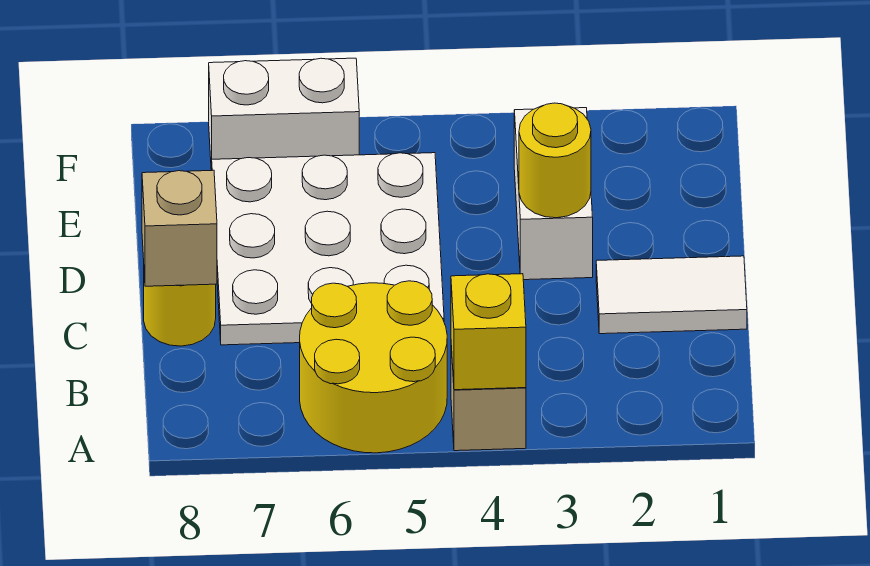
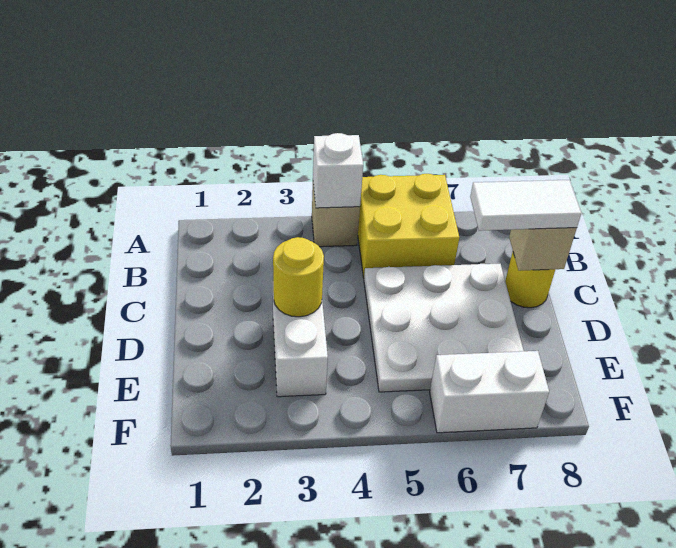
yellow 1x1 brick [451,274,526,390] -> white 1x1 brick [313,133,363,208]
yellow 2x2 round brick [300,281,447,453] -> yellow 2x2 brick [358,174,459,277]
white 1x2 tile [596,256,747,334] -> white 1x2 tile moved to [470,180,581,231]

